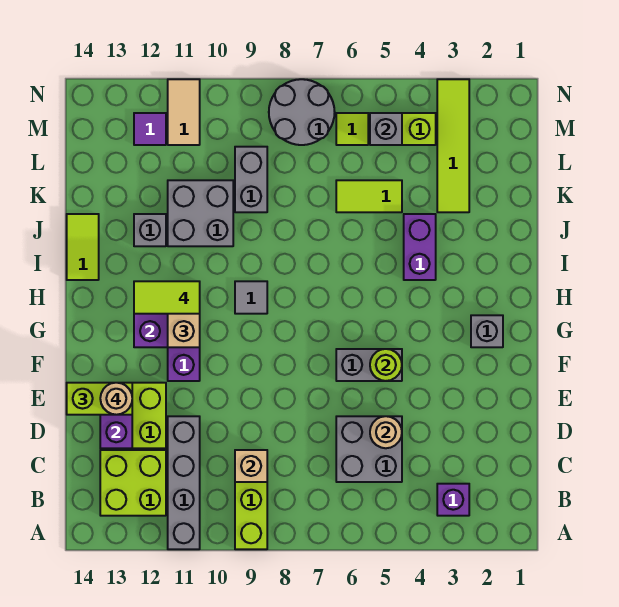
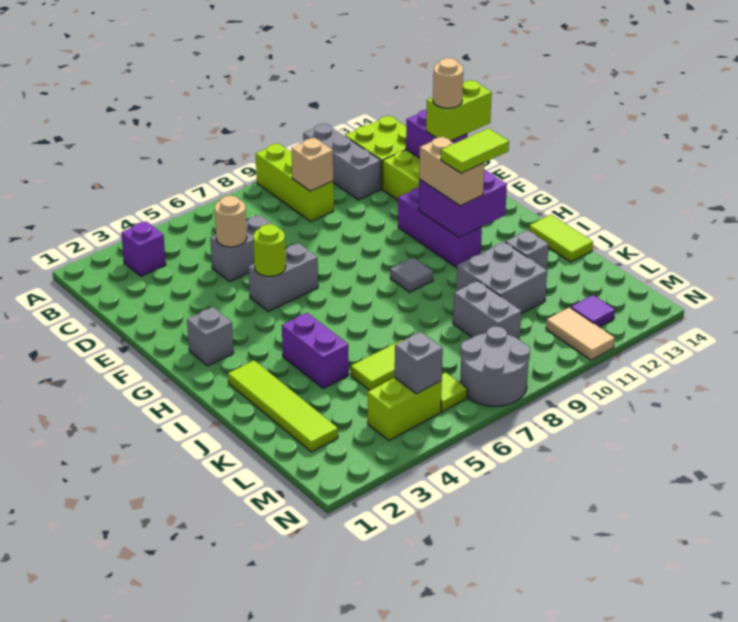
grey 1x4 brick [168,416,200,549] -> grey 1x3 brick [303,123,381,200]
grey 2x2 brick [336,416,402,482] -> grey 1x2 brick [210,215,272,282]
lime 1x4 tile [437,79,469,212] -> lime 1x4 tile moved to [228,361,338,452]

